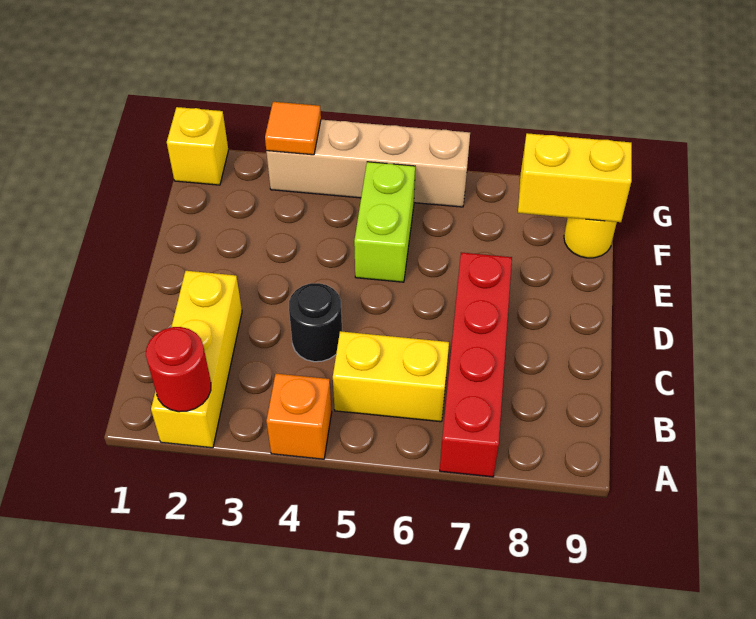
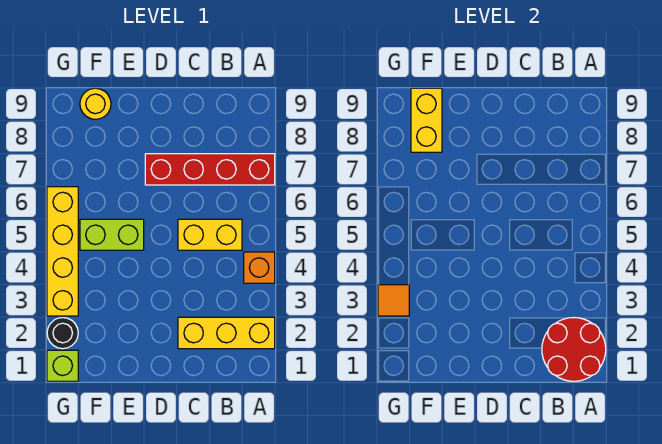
red 1x1 round brick [146,327,211,412] -> red 2x2 round brick [542,318,606,381]
yellow 1x2 brick [333,331,449,422] -> yellow 1x2 brick turned to [178,219,242,250]
black 1x1 round brick [289,283,342,362] -> black 1x1 round brick moved to [47,318,78,349]
yellow 1x1 brick [167,107,228,185] -> lime 1x1 brick [47,350,78,381]
tan 1x4 brick [266,120,470,207] -> yellow 1x4 brick [47,187,78,316]

